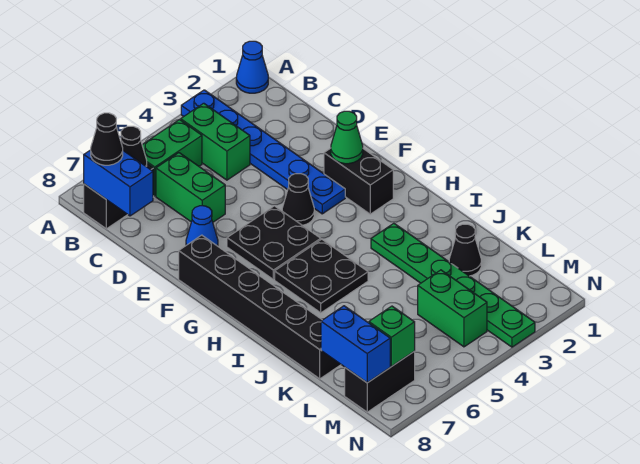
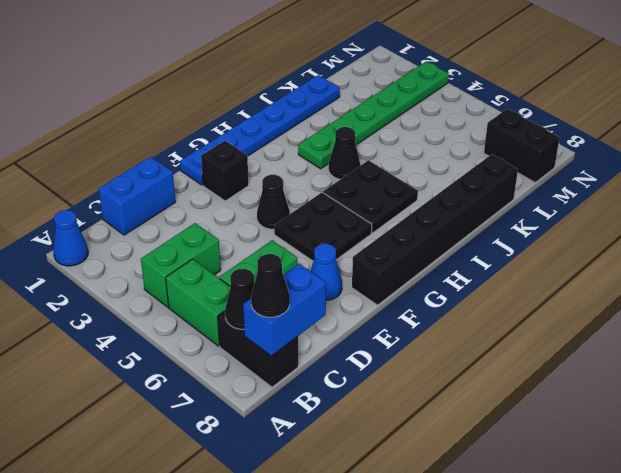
blue 1x6 plate [181,90,345,214] -> blue 1x6 plate moved to [180,75,340,185]
black 1x2 brick [324,148,393,214] -> black 1x1 brick [201,141,249,201]
green 1x1 cone [331,111,363,164] -> none
black 1x1 cone [449,224,481,276] -> black 1x1 cone moved to [329,127,360,179]
green 1x2 brick [418,270,487,347] -> none
blue 1x2 brick [321,306,390,383] -> blue 1x2 brick moved to [98,157,175,235]
green 1x1 brick [369,306,415,367] -> none

